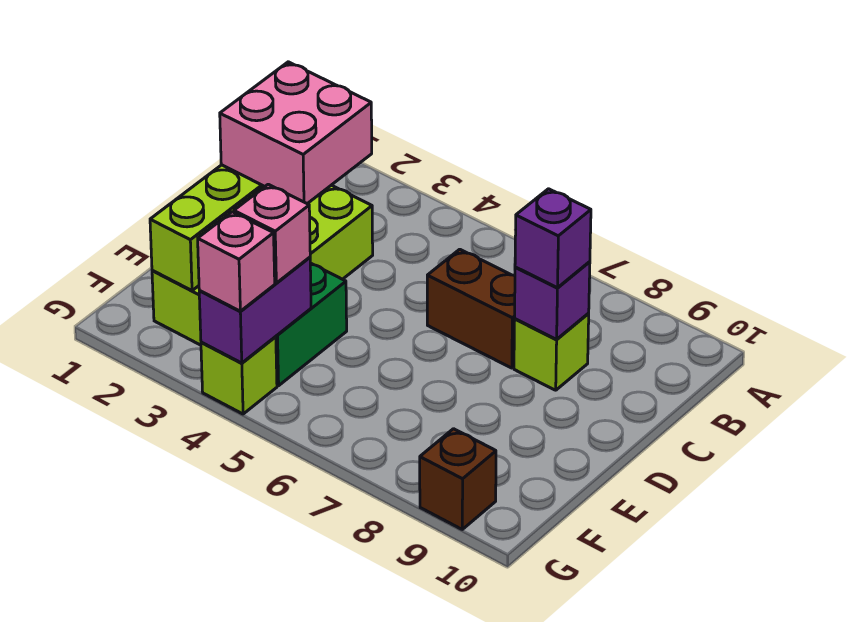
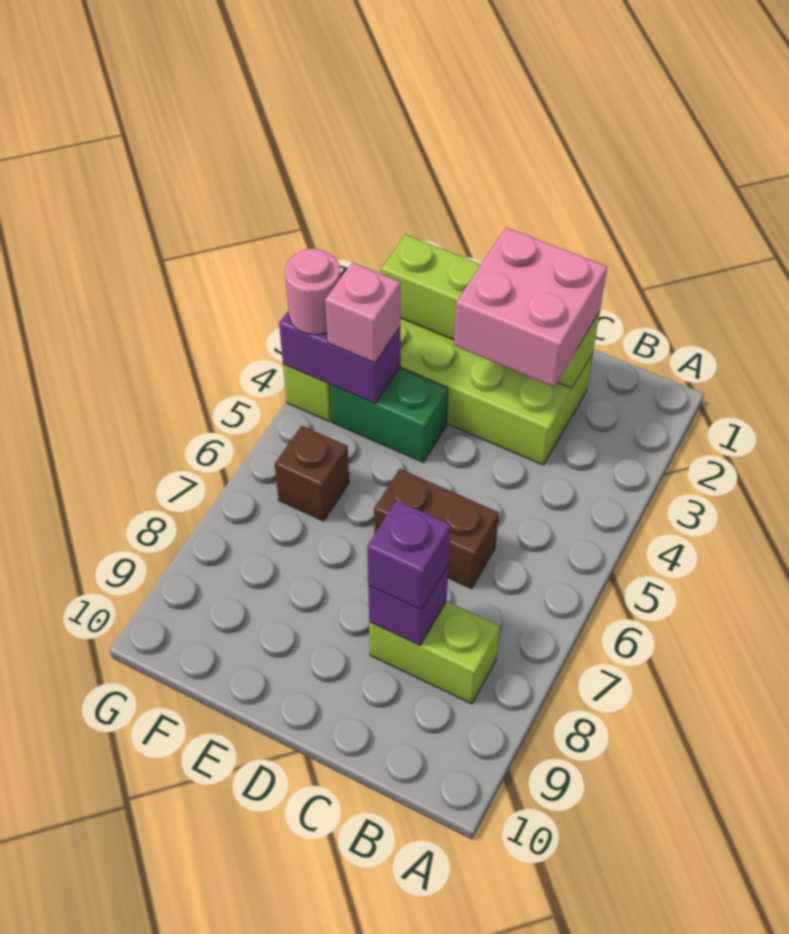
brown 1x2 brick [427,249,515,368] -> brown 1x2 brick turned to [374,469,499,589]
lime 1x1 brick [514,314,589,390] -> lime 1x2 brick [369,601,500,704]
pink 1x1 brick [198,212,275,311] -> pink 1x1 round brick [285,249,340,334]
brown 1x1 brick [420,429,496,529] -> brown 1x1 brick moved to [275,426,349,521]

